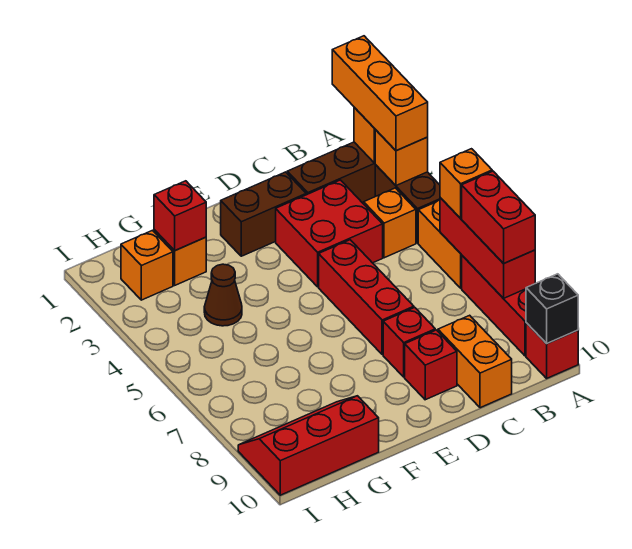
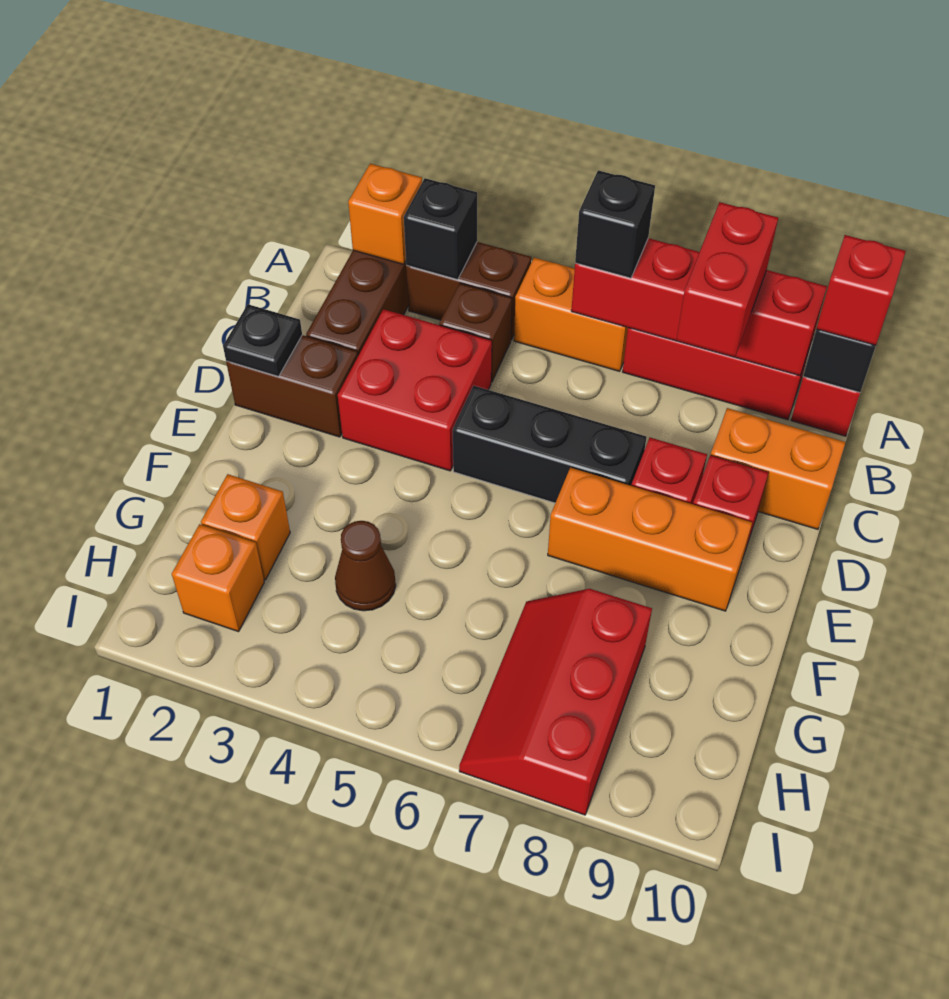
orange 1x3 brick [332,36,428,151] -> orange 1x3 brick moved to [548,468,752,611]
orange 1x1 brick [375,130,428,186] -> black 1x1 brick [404,178,477,280]
red 1x3 brick [440,198,535,298] -> red 1x4 brick [571,238,827,376]
orange 1x1 brick [440,149,492,218] -> black 1x1 brick [575,170,655,278]
red 1x2 brick [462,171,535,263] -> red 1x2 brick turned to [676,202,778,357]
orange 1x1 brick [364,188,416,258] -> brown 1x1 brick [439,283,512,382]
none -> black 1x1 plate [223,304,302,377]
brown 1x2 brick [221,172,306,256] -> brown 1x2 brick turned to [226,335,358,437]
red 1x3 brick [319,240,414,355] -> black 1x3 brick [453,386,646,503]
red 1x1 brick [154,181,206,251] -> red 1x1 brick moved to [817,235,906,345]
red 2x3 slope [238,396,379,495] -> red 2x3 slope moved to [459,589,652,815]

